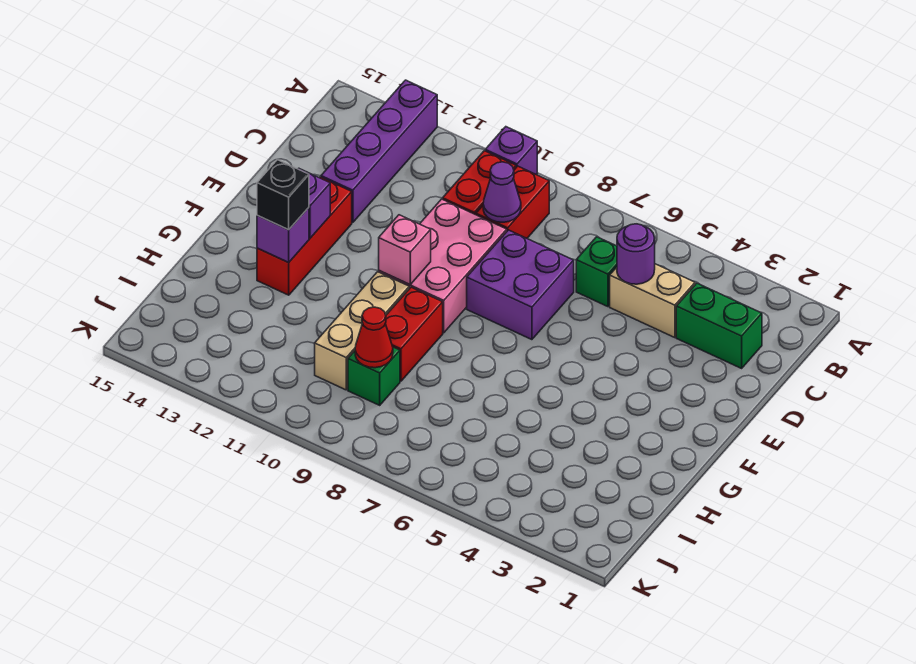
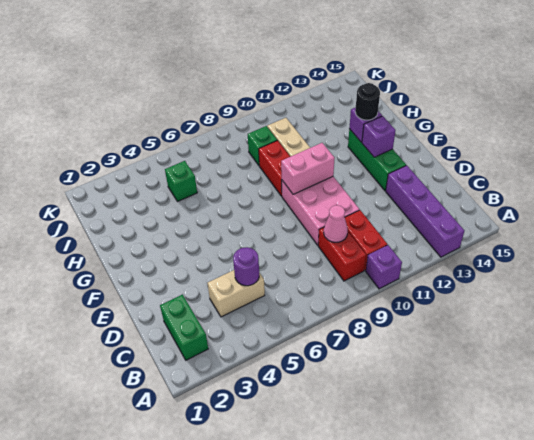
green 1x2 brick [676,283,762,368] -> green 1x2 brick turned to [160,295,208,360]
green 1x1 brick [576,237,617,307] -> green 1x1 brick moved to [165,161,197,202]
purple 1x1 cone [483,162,521,222] -> pink 1x1 cone [324,205,348,242]
purple 2x2 brick [467,230,574,340] -> none
red 1x3 brick [257,177,352,295] -> green 1x3 brick [348,129,406,191]
pink 1x1 brick [379,215,431,285] -> pink 1x2 brick [281,143,335,194]
black 1x1 brick [257,160,309,230] -> black 1x1 round brick [355,83,380,120]
red 1x1 cone [355,307,393,368] -> none

